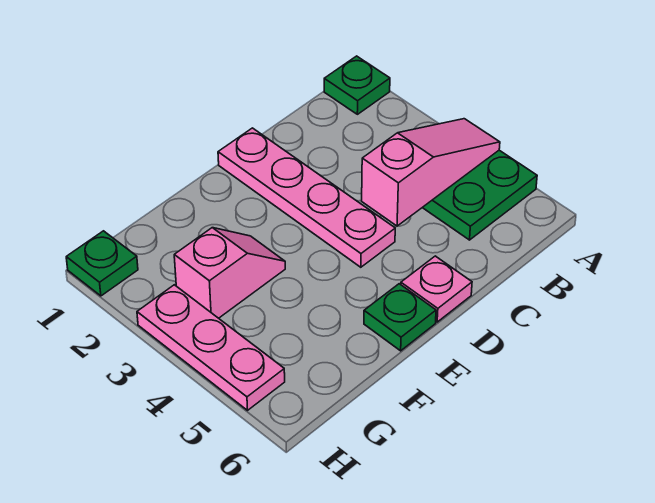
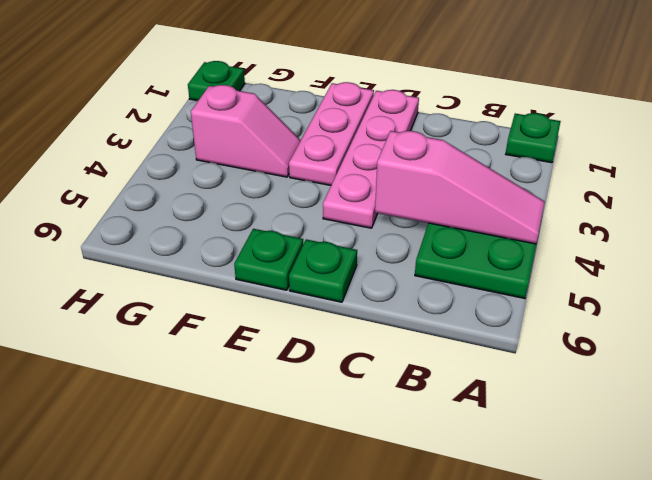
pink 1x1 plate [401,256,472,322] -> green 1x1 plate [289,239,357,302]
pink 1x3 plate [137,285,285,410] -> pink 1x3 plate moved to [289,82,374,185]

